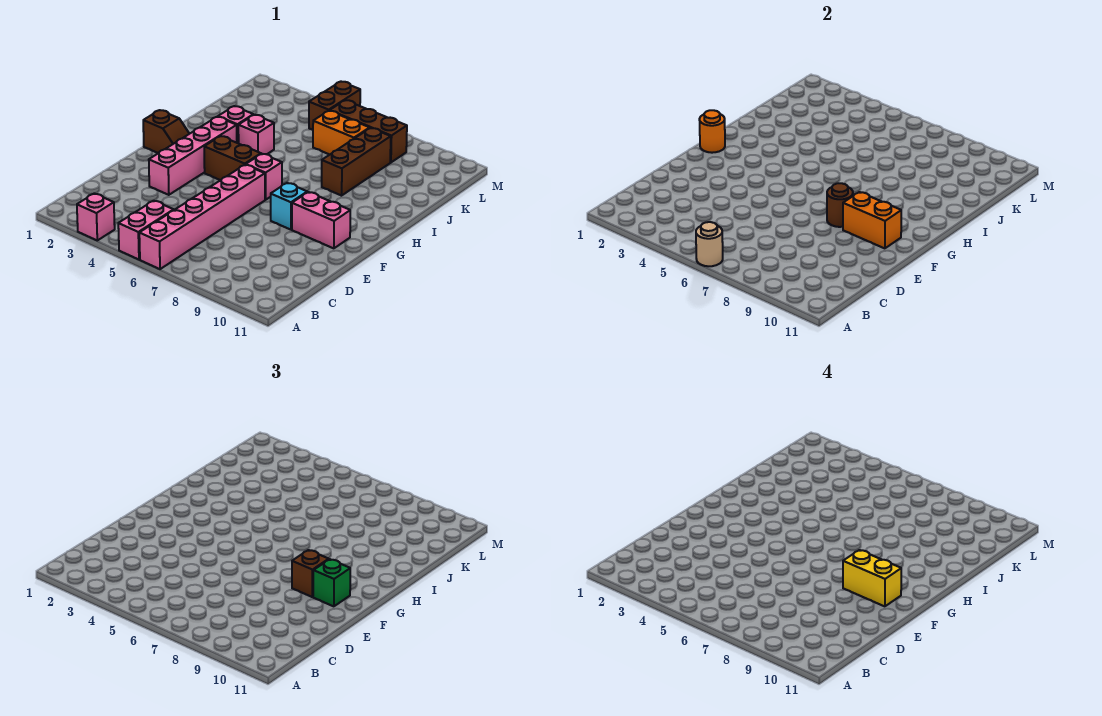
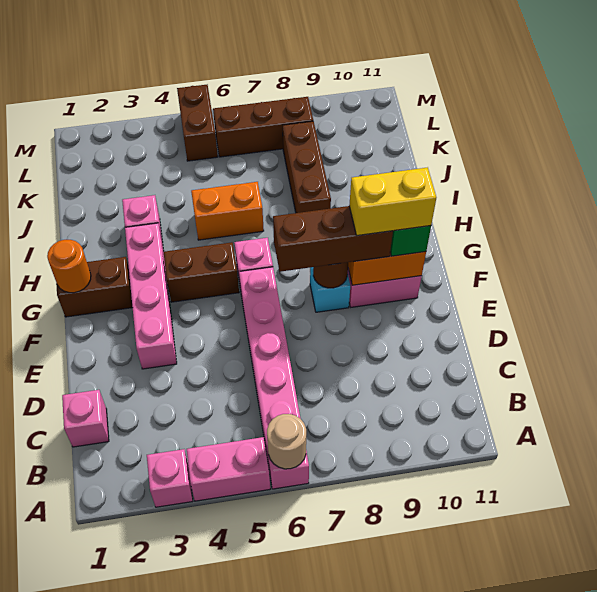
pink 1x2 brick [118,201,174,260] -> pink 1x2 brick turned to [187,437,270,501]
brown 1x1 brick [292,550,329,597] -> brown 1x3 brick [273,206,393,272]
brown 1x2 slope [143,110,189,153] -> brown 1x2 brick [56,257,133,317]
pink 1x1 brick [238,115,274,154] -> pink 1x1 brick moved to [62,390,109,447]
orange 1x2 brick [313,111,370,155] -> orange 1x2 brick moved to [191,182,264,240]

